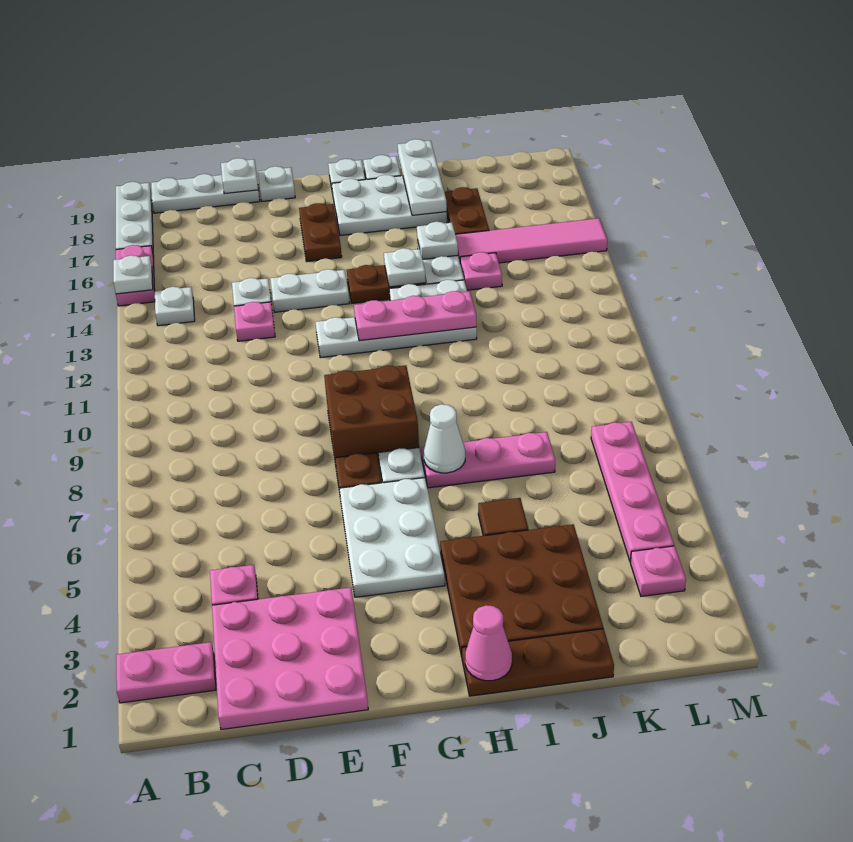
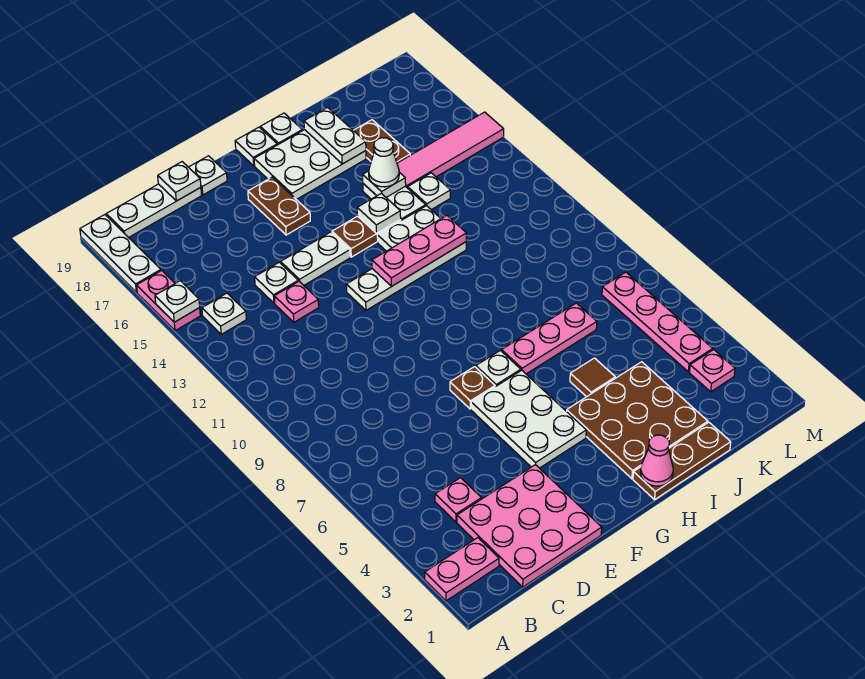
brown 2x2 brick [324,365,419,464] -> none
white 1x1 cone [424,404,465,473] -> white 1x1 cone moved to [369,138,399,187]
white 1x3 plate [398,139,447,215] -> white 1x2 plate [304,108,366,164]
pink 1x1 plate [460,252,502,290] -> white 1x1 plate [408,173,450,210]

